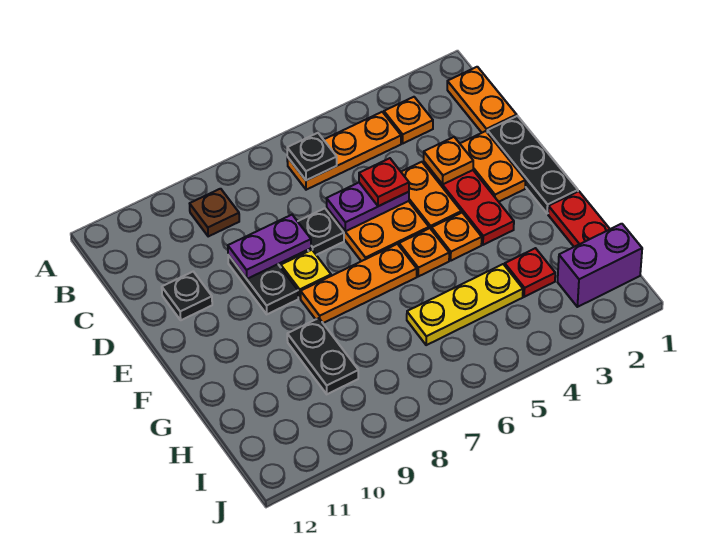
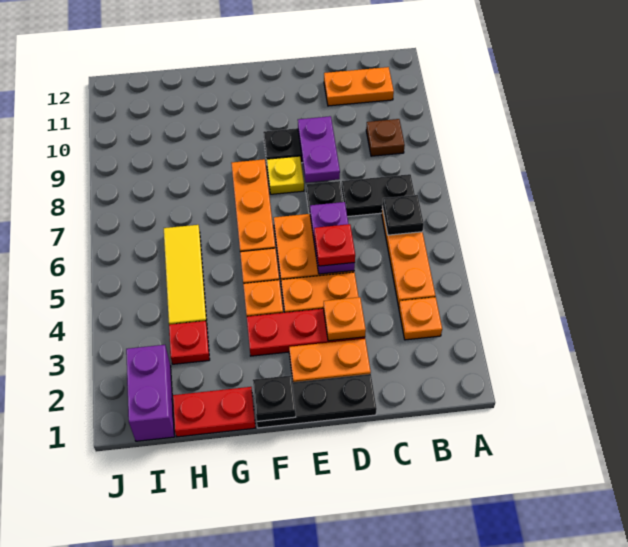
orange 1x2 plate [447,67,517,133] -> orange 1x2 plate moved to [324,67,394,106]
black 1x1 plate [162,272,212,320] -> black 1x1 plate moved to [253,375,296,421]
black 1x2 plate [287,318,358,394] -> black 1x2 plate moved to [341,174,415,217]
yellow 1x3 plate [407,264,523,345] -> yellow 1x3 tile [164,225,207,325]

